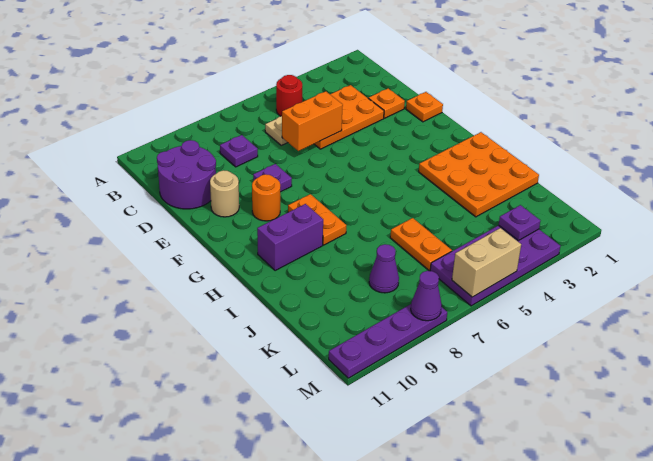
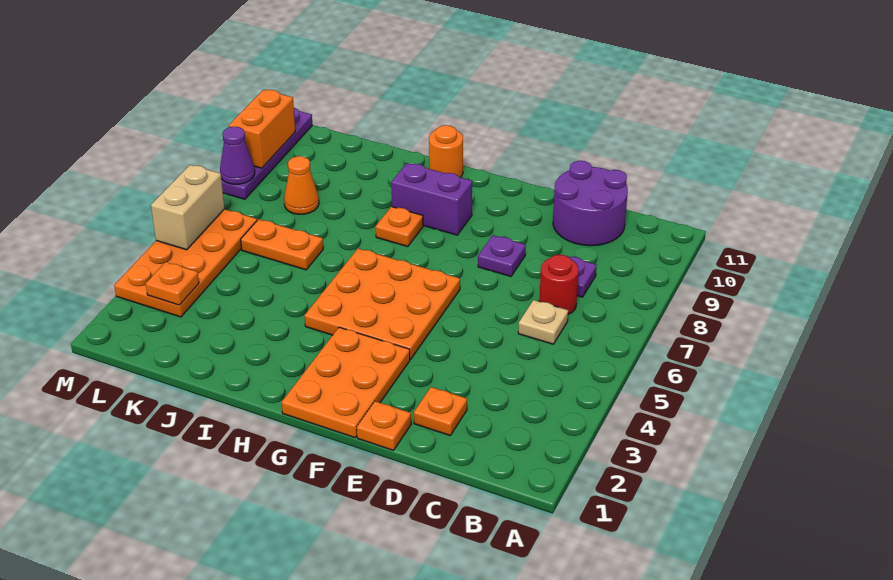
red 1x1 round brick [276,75,302,116] -> red 1x1 round brick moved to [539,255,579,315]
orange 2x3 plate [315,85,384,149] -> orange 2x3 plate moved to [282,327,410,438]
orange 1x2 brick [282,91,343,151] -> orange 1x2 brick moved to [229,90,295,168]
tan 1x1 round brick [210,170,239,217] -> none
orange 1x1 round brick [252,174,280,221] -> orange 1x1 round brick moved to [429,125,463,177]
orange 1x2 plate [288,194,346,245] -> orange 1x1 plate [376,207,423,247]
orange 3x3 plate [419,132,539,217] -> orange 3x3 plate moved to [305,249,460,360]
purple 1x2 brick [257,204,323,271] -> purple 1x2 brick turned to [391,163,472,235]
purple 1x1 cone [369,244,399,293] -> orange 1x1 cone [284,156,319,214]
purple 2x4 plate [430,225,560,306] -> orange 2x4 plate [114,209,257,317]
purple 1x1 plate [499,205,540,240] -> orange 1x1 plate [146,262,199,305]

